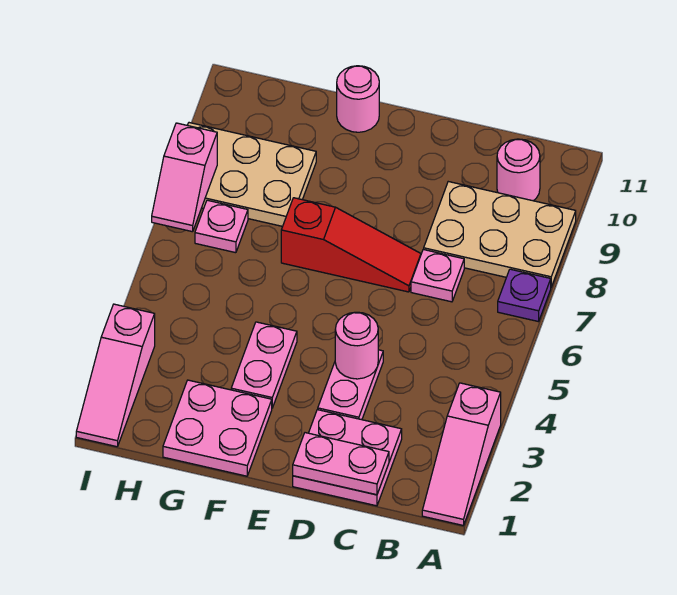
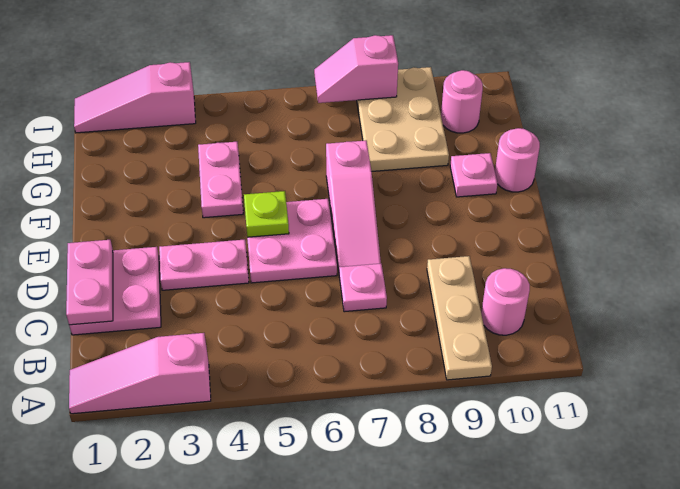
purple 1x1 plate [498,269,551,322] -> none
tan 2x3 plate [424,182,576,287] -> tan 1x3 plate [427,256,492,380]
pink 1x1 round brick [335,312,378,379] -> pink 1x1 round brick moved to [441,70,483,133]
red 1x3 slope [281,198,421,292] -> pink 1x3 slope [326,140,381,270]
none -> lime 1x1 plate [244,191,289,237]
pink 2x2 plate [163,380,272,476] -> pink 2x2 plate moved to [247,199,337,283]
pink 1x2 plate [231,322,297,408] -> pink 1x2 plate turned to [198,142,243,218]
pink 1x1 plate [195,200,248,253] -> pink 1x1 plate moved to [450,153,497,197]

